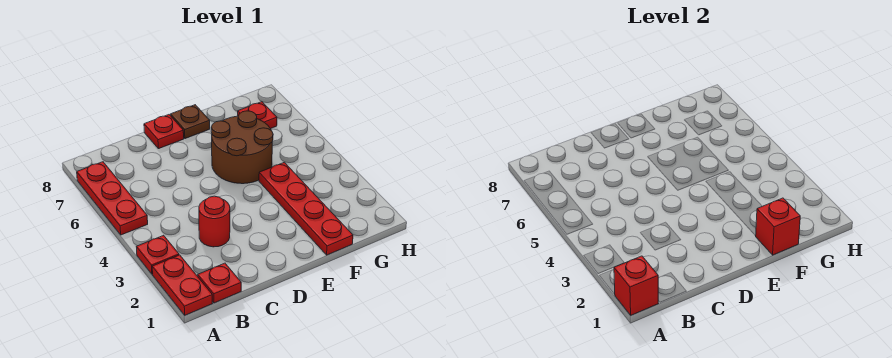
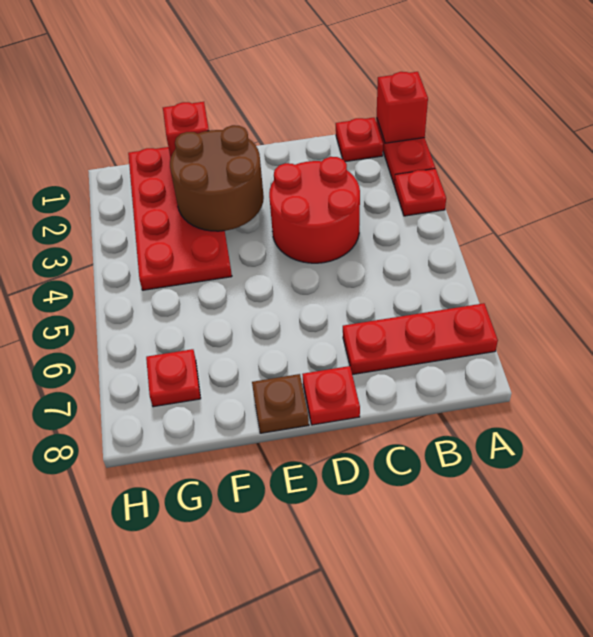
red 1x3 plate [77,162,148,235] -> red 1x3 plate turned to [343,303,498,375]
red 1x1 round brick [199,196,230,247] -> red 2x2 round brick [269,157,360,263]
brown 2x2 round brick [211,111,273,184] -> brown 2x2 round brick moved to [170,125,264,231]
red 1x4 plate [259,162,353,255] -> red 2x4 plate [128,147,232,290]

